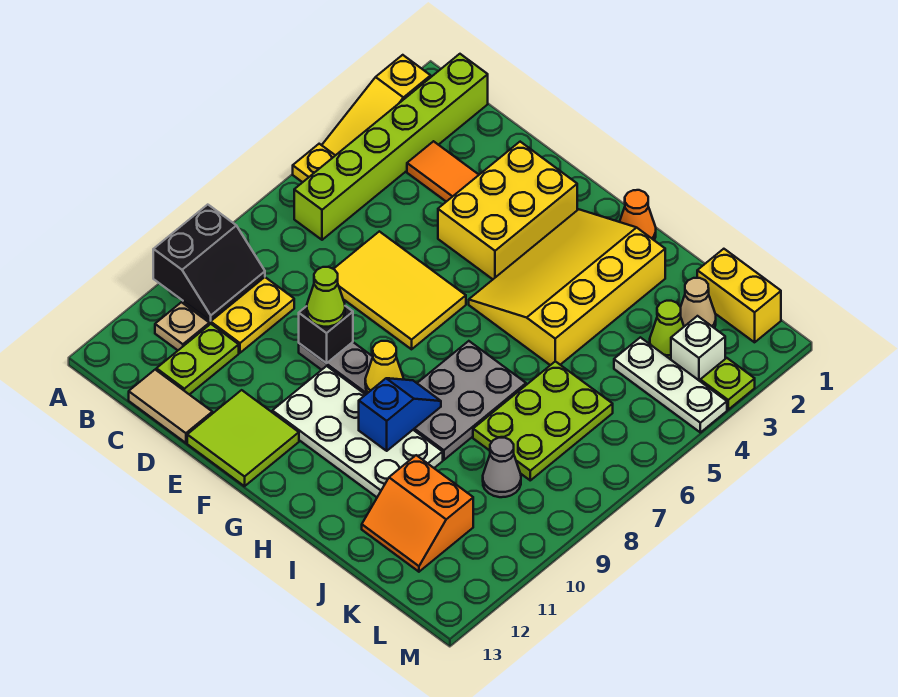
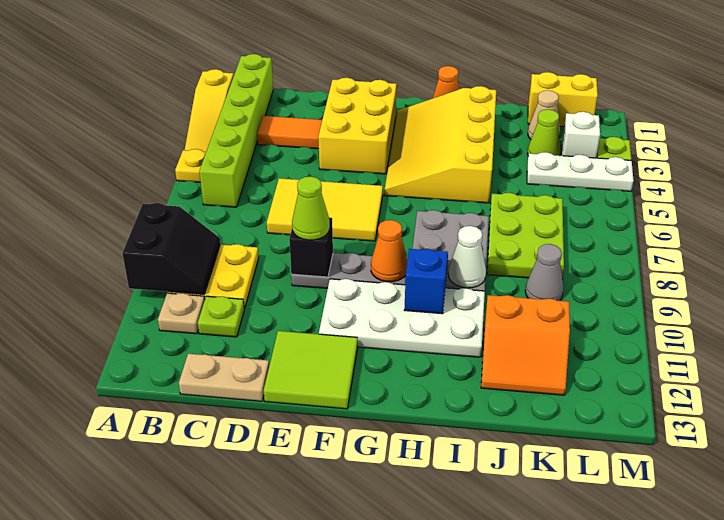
lime 1x2 plate [156,324,239,395] -> lime 1x1 plate [198,296,244,337]
tan 1x2 tile [129,370,212,443] -> tan 1x2 plate [179,354,269,401]
yellow 1x1 cone [365,341,404,392] -> orange 1x1 cone [371,220,407,282]
none -> white 1x1 cone [448,226,486,288]

